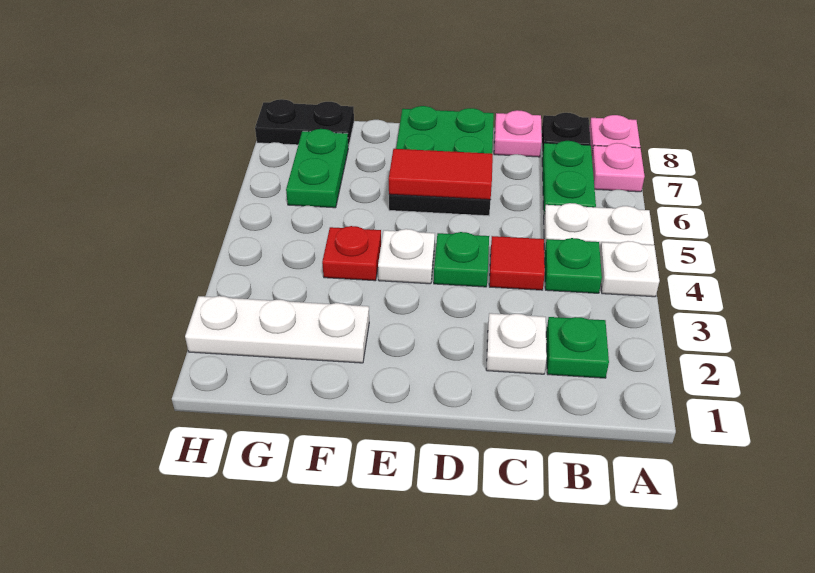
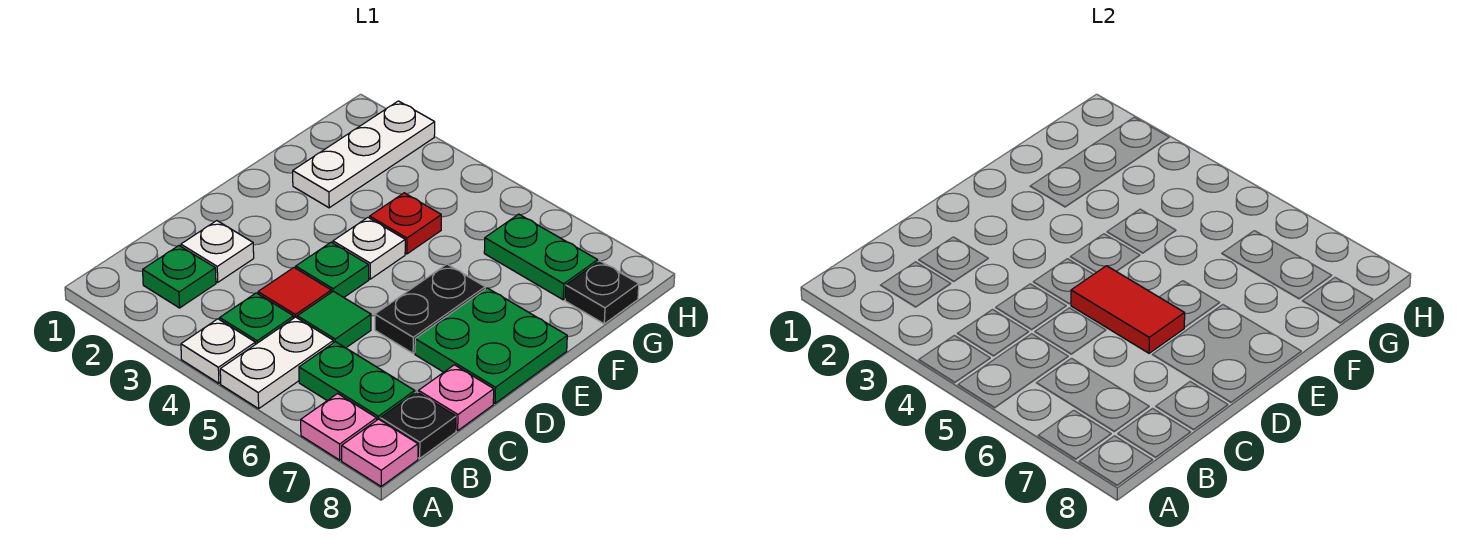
none -> green 1x1 tile [297,291,371,348]
red 1x2 tile [389,149,493,200] -> red 1x2 tile turned to [1071,266,1185,353]
black 1x2 plate [255,99,354,147] -> black 1x1 plate [565,261,639,324]

